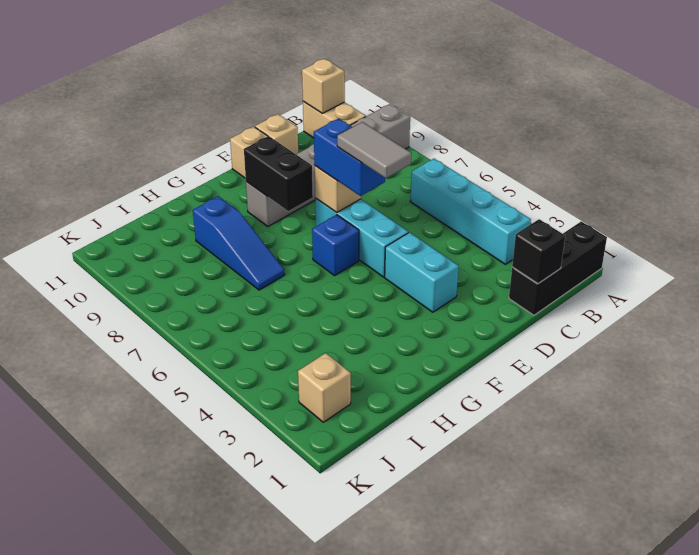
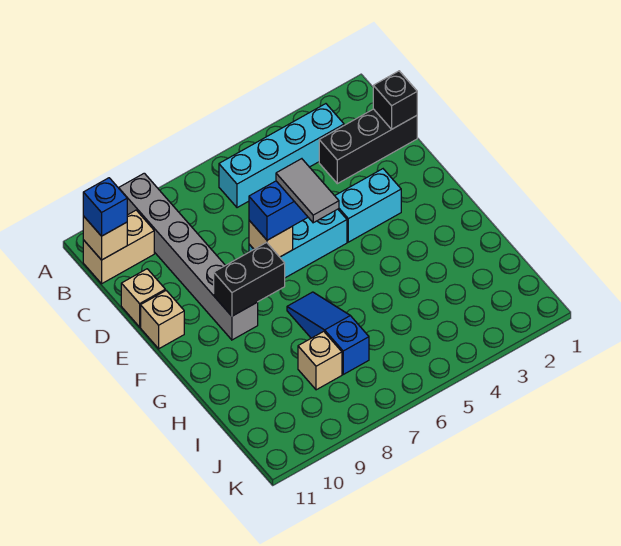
black 1x3 brick [509,221,607,315] -> black 1x3 brick turned to [319,109,417,184]
grey 1x2 tile [337,122,411,178] -> grey 1x2 tile turned to [276,159,339,223]
blue 1x1 brick [312,215,359,276] -> blue 1x1 brick moved to [83,178,127,236]
blue 1x3 slope [193,196,285,290] -> blue 1x3 slope turned to [287,292,369,374]
tan 1x1 brick [298,353,351,422] -> tan 1x1 brick moved to [298,331,342,390]

